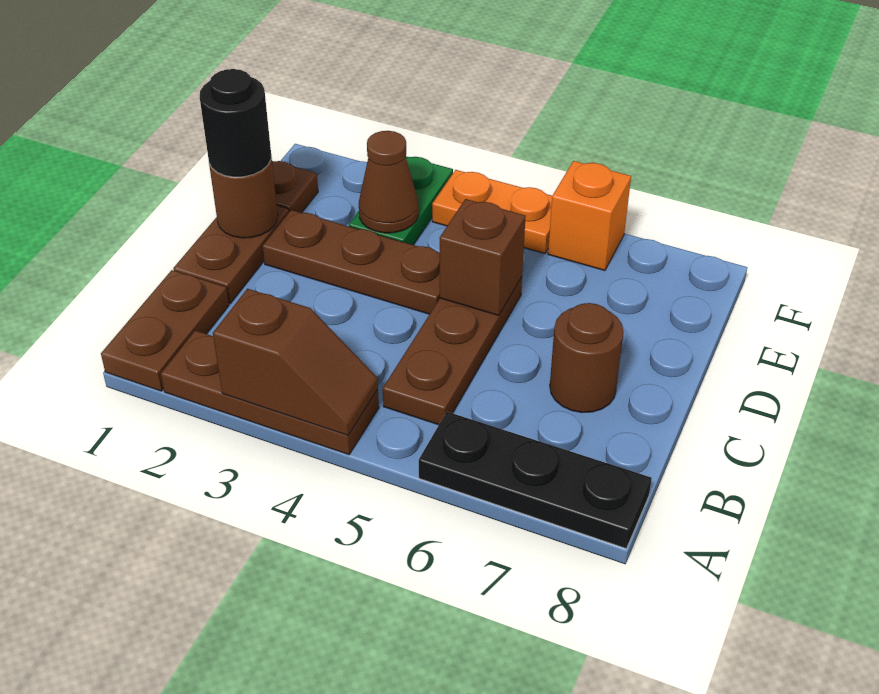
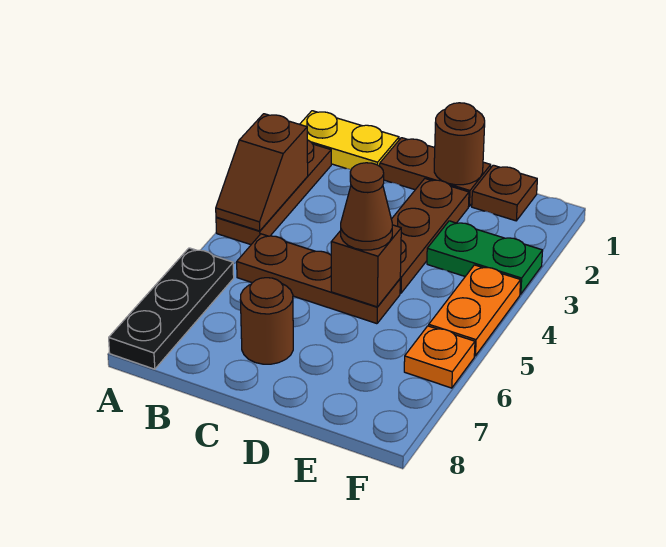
brown 1x2 plate [101,270,229,391] -> yellow 1x2 plate [300,111,399,169]
black 1x1 round brick [200,69,271,177] -> none
brown 1x1 cone [359,131,419,233] -> brown 1x1 cone moved to [341,163,392,250]
orange 1x1 brick [548,161,631,271] -> orange 1x1 plate [404,326,475,388]

